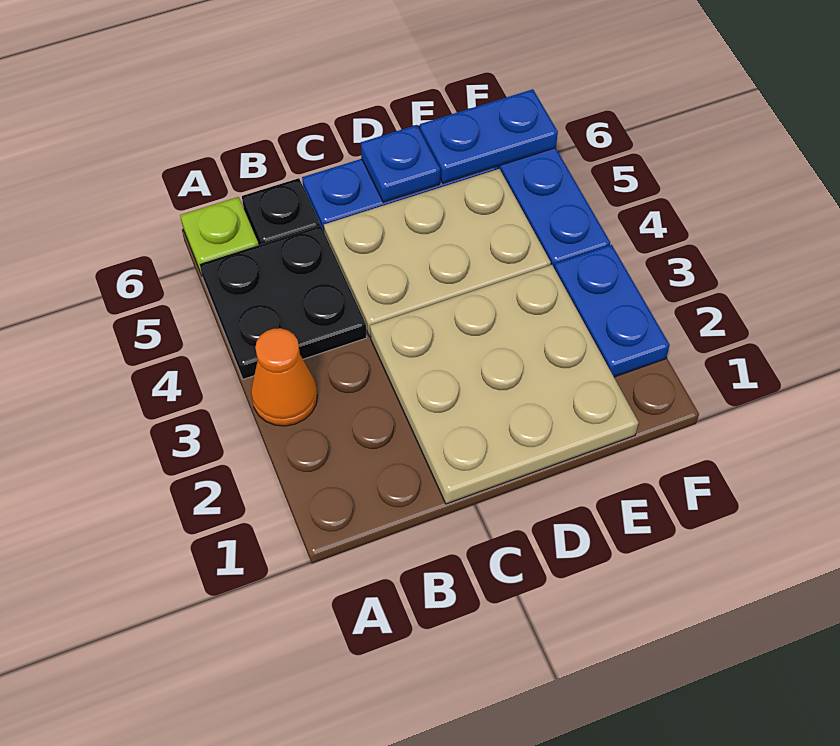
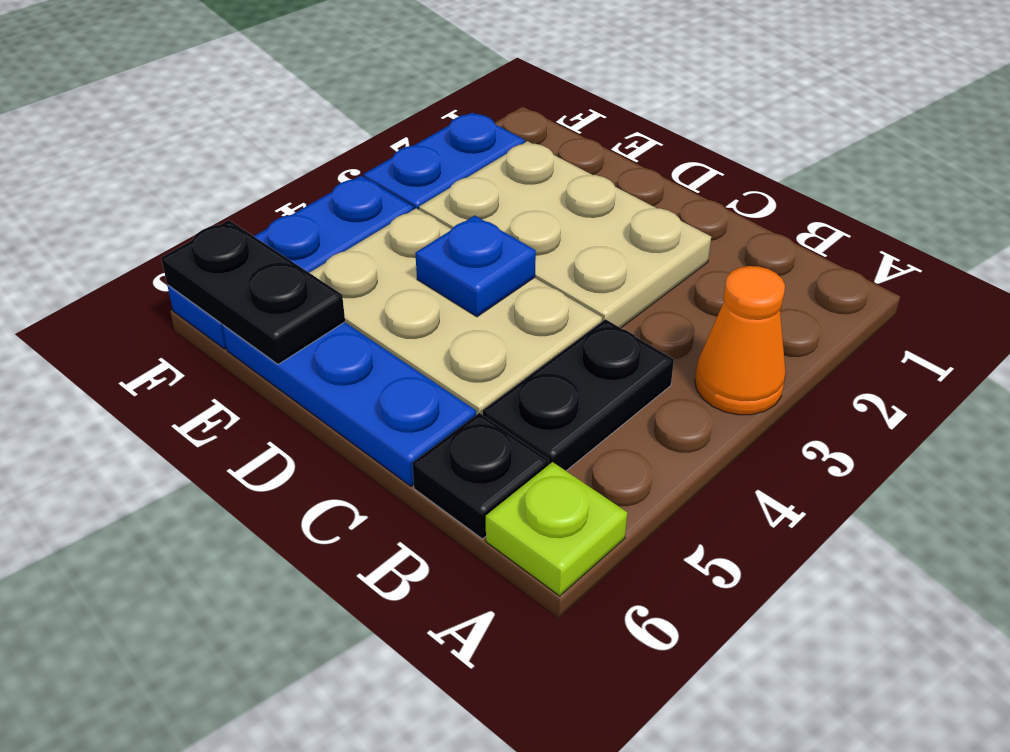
black 2x2 plate [200,226,367,379] -> black 1x2 plate [483,319,674,471]
tan 3x3 plate [370,265,638,504] -> tan 2x3 plate [419,141,711,328]
blue 1x1 plate [361,125,440,202] -> blue 1x1 plate moved to [415,215,536,317]
blue 1x2 plate [420,89,558,183] -> black 1x2 plate [161,220,345,364]

